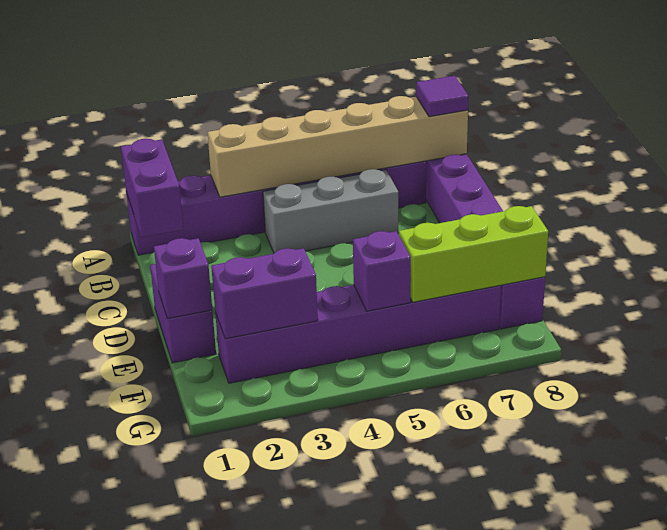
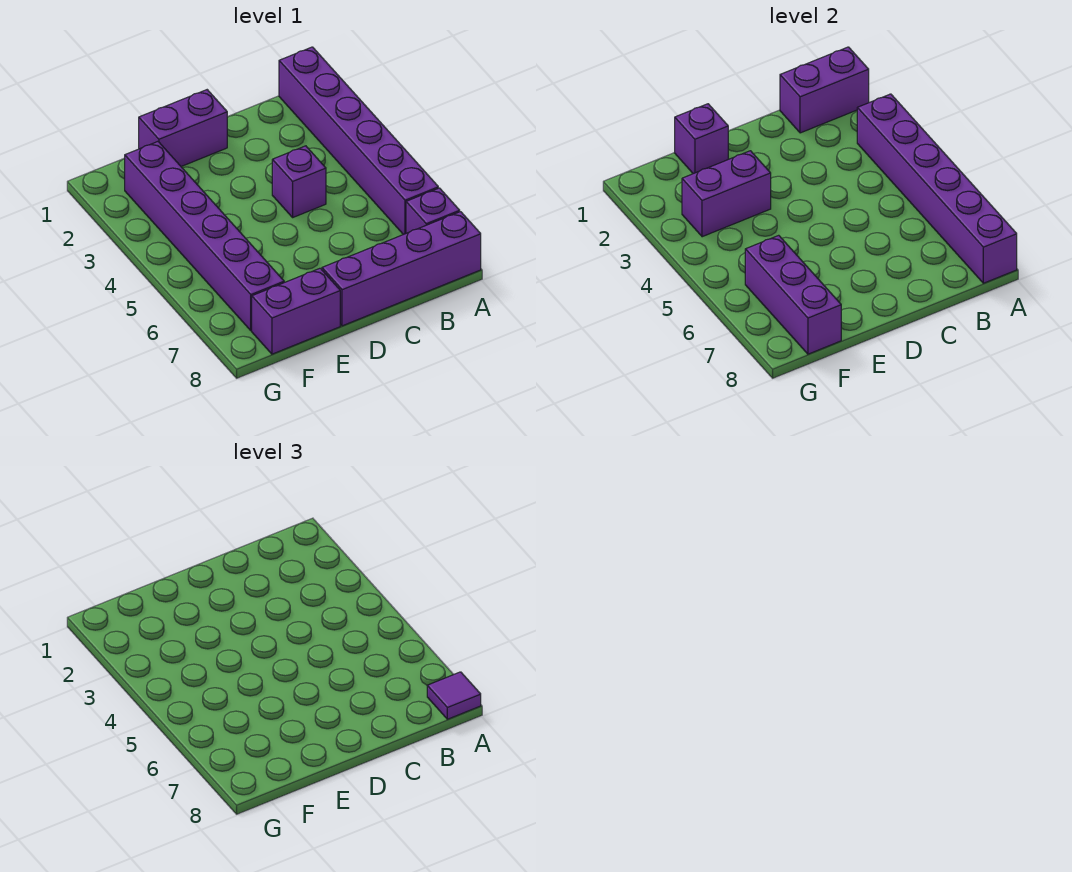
tan 1x6 brick [207,96,468,197] -> purple 1x6 brick [857,94,1017,283]
grey 1x3 brick [263,169,398,253] -> none
purple 1x2 brick [211,248,318,339] -> purple 1x2 brick turned to [682,151,771,237]
purple 1x1 brick [353,231,411,311] -> purple 1x1 brick moved to [272,146,326,217]
lime 1x3 brick [399,206,548,302] -> purple 1x3 brick [745,235,841,354]

